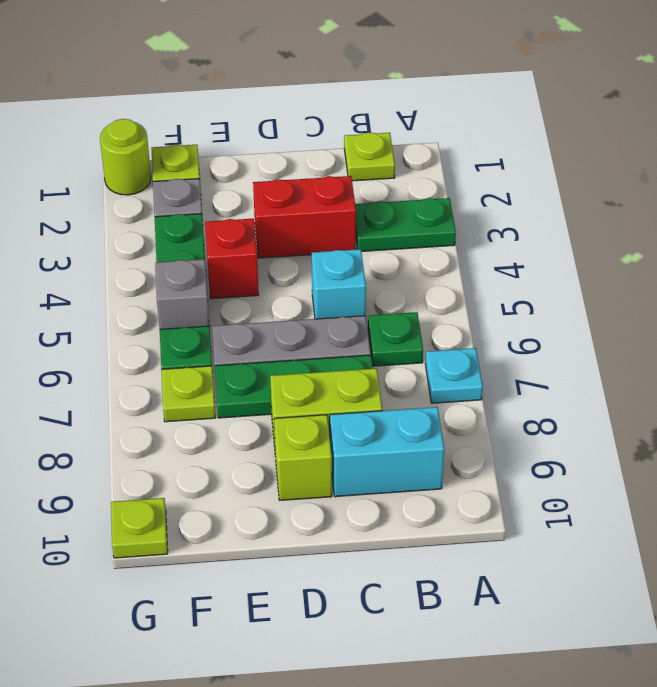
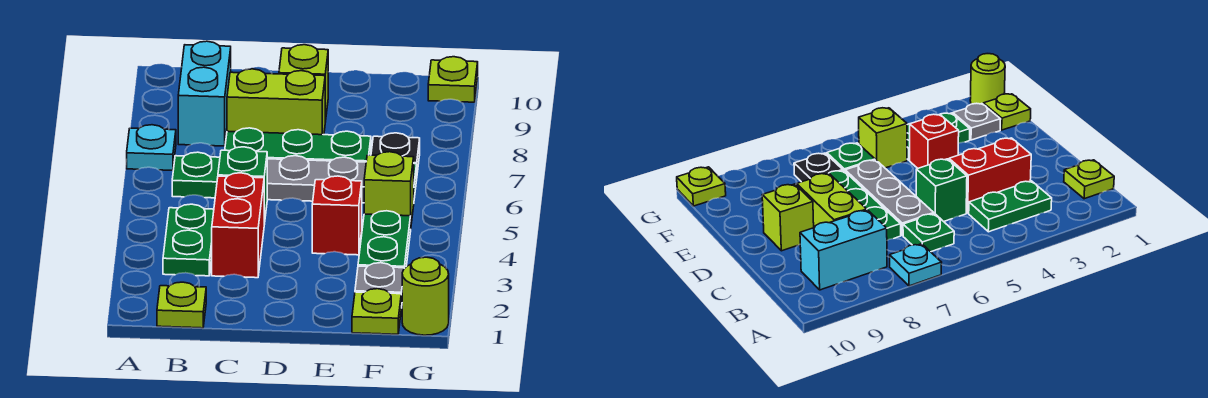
green 1x2 plate [355,198,456,251] -> green 1x2 plate turned to [163,204,214,276]
cyan 1x2 brick [330,407,444,497] -> cyan 1x2 brick turned to [178,41,231,146]
red 1x2 brick [253,176,356,258] -> red 1x2 brick turned to [212,173,264,278]
cyan 1x1 brick [312,249,366,319] -> green 1x1 brick [218,147,267,224]
grey 1x1 brick [155,259,209,329] -> lime 1x1 brick [364,152,414,223]
lime 1x1 plate [161,366,216,422] -> black 1x1 plate [371,133,420,172]

